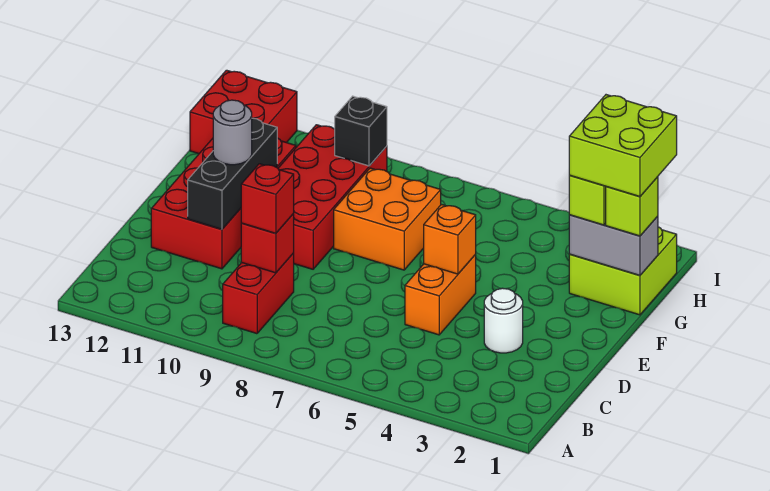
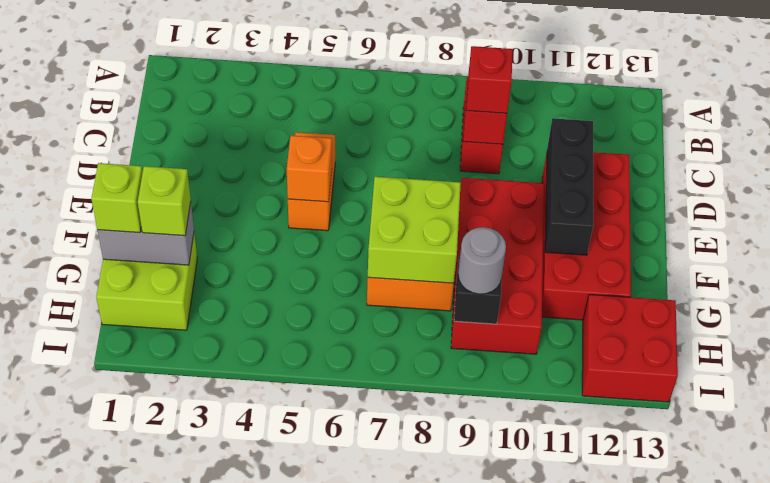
white 1x1 round brick [484,288,523,353] -> none
grey 1x1 round brick [213,100,252,165] -> grey 1x1 round brick moved to [458,227,506,294]
lime 2x2 brick [569,95,677,196] -> lime 2x2 brick moved to [368,177,461,283]

